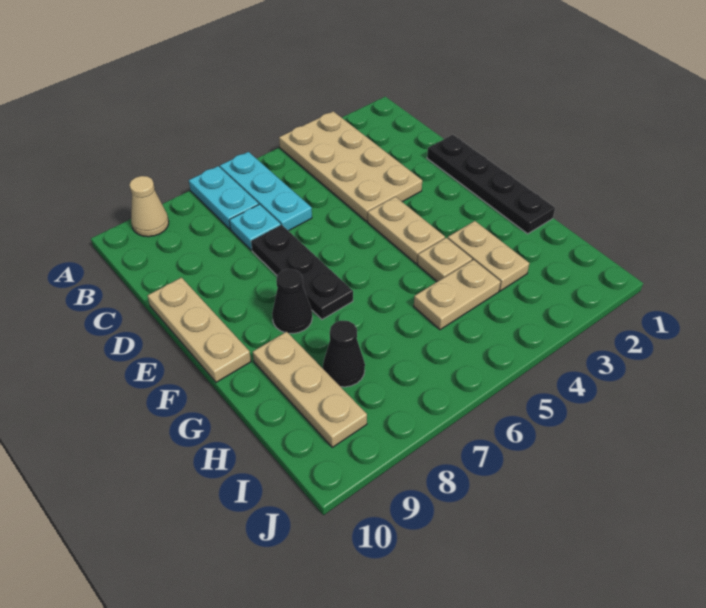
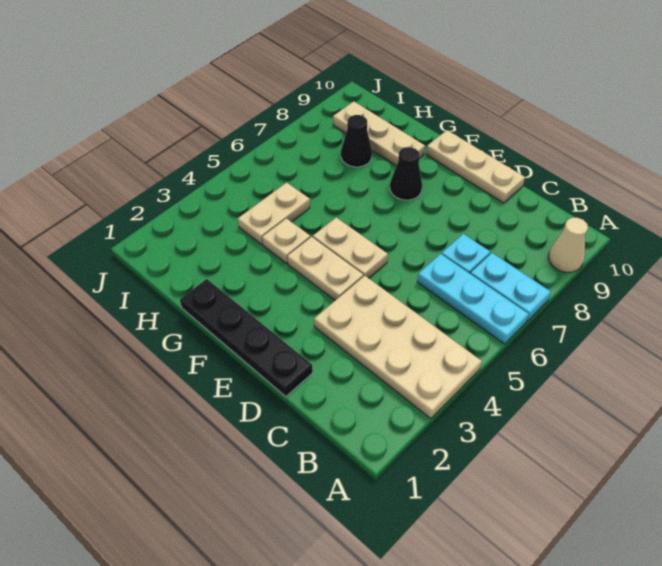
black 1x3 plate [251,225,353,319] -> none
tan 1x2 plate [448,221,529,291] -> tan 1x2 plate moved to [313,218,388,278]

